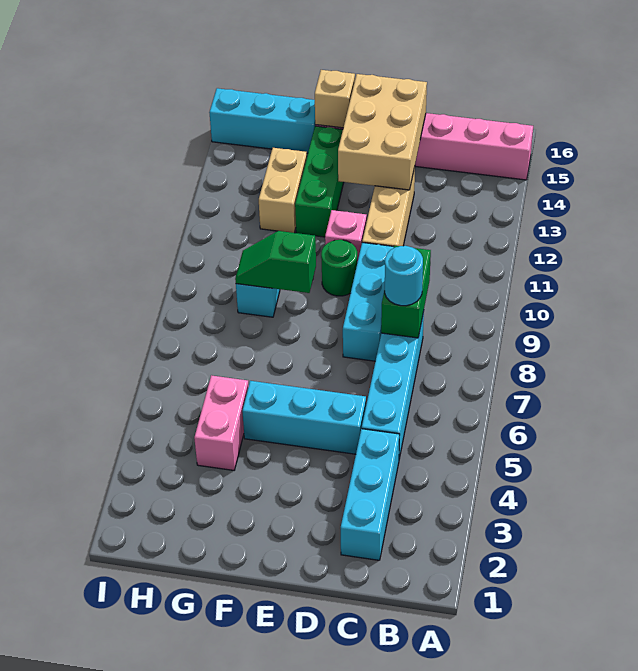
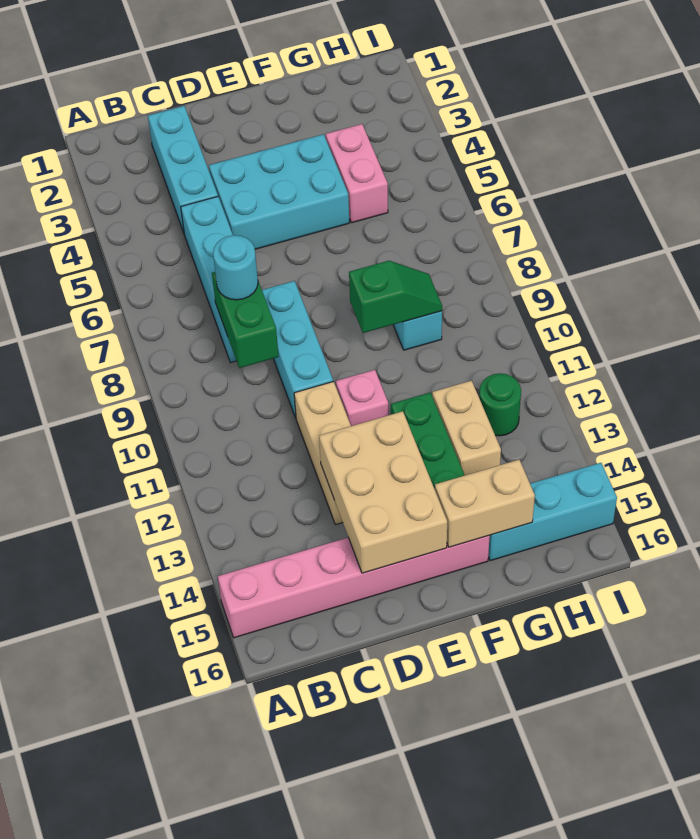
cyan 1x3 brick [242,381,366,454] -> cyan 2x3 brick [209,134,349,249]
green 1x1 round brick [321,240,357,296] -> green 1x1 round brick moved to [479,373,521,436]
tan 1x1 brick [315,70,355,128] -> tan 1x2 brick [435,460,535,547]

